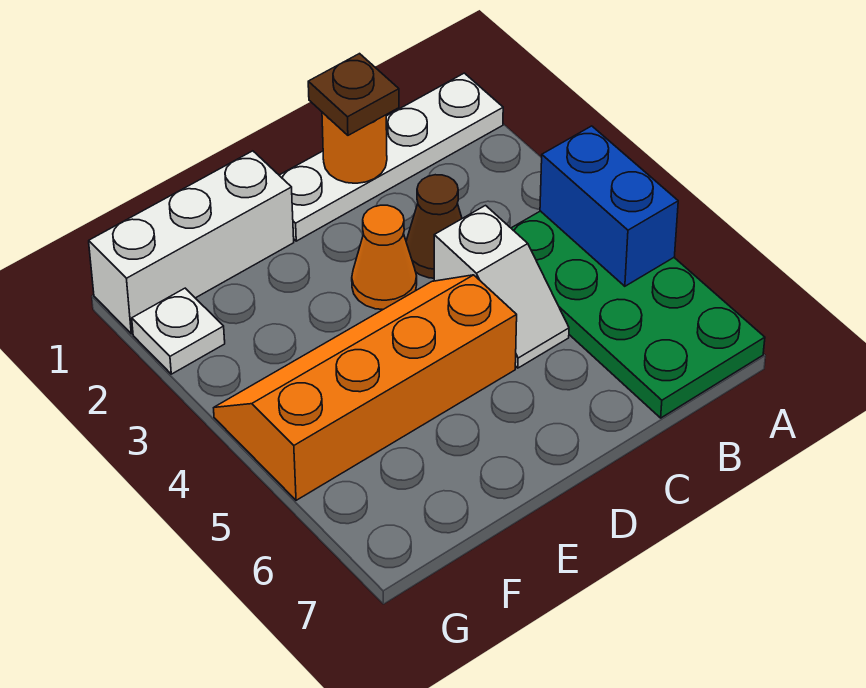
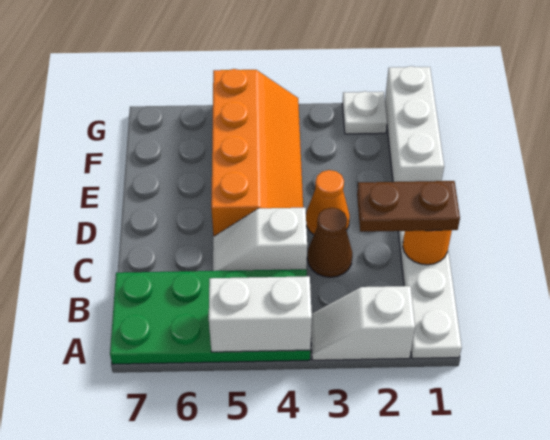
none -> white 1x2 slope [311,286,415,360]
blue 1x2 brick [540,126,678,286] -> white 1x2 brick [209,276,312,352]
brown 1x1 plate [308,54,399,135] -> brown 1x2 plate [357,181,460,232]

